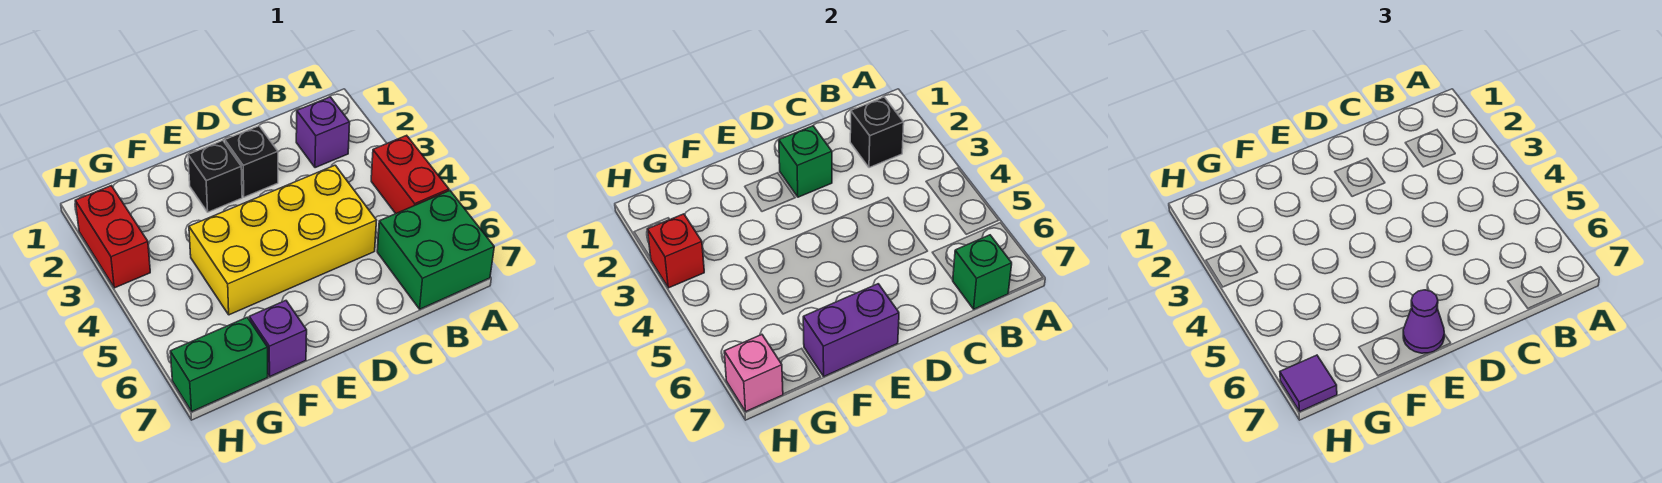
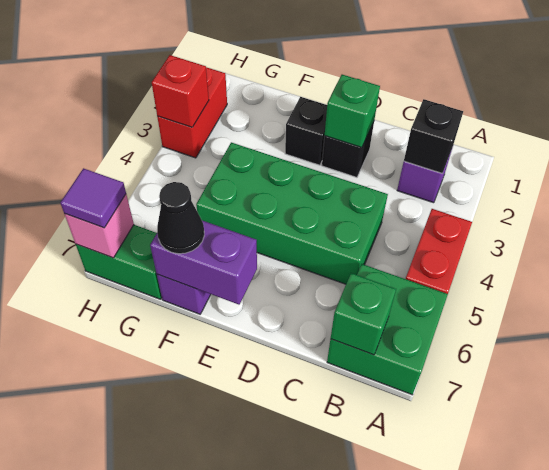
yellow 2x4 brick [189,165,376,315] -> green 2x4 brick [196,142,388,284]
purple 1x1 cone [1403,290,1444,353] -> none
none -> black 1x1 cone [157,182,204,254]

